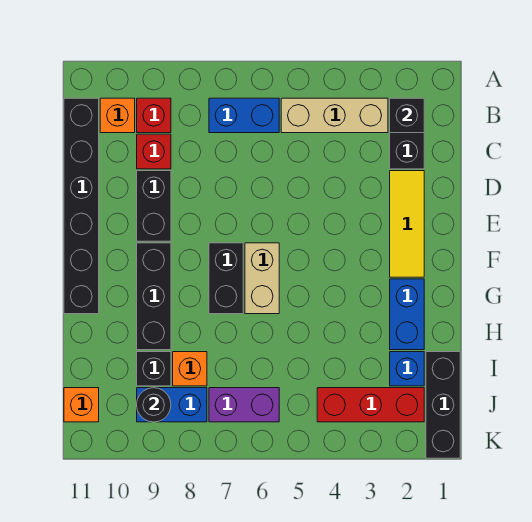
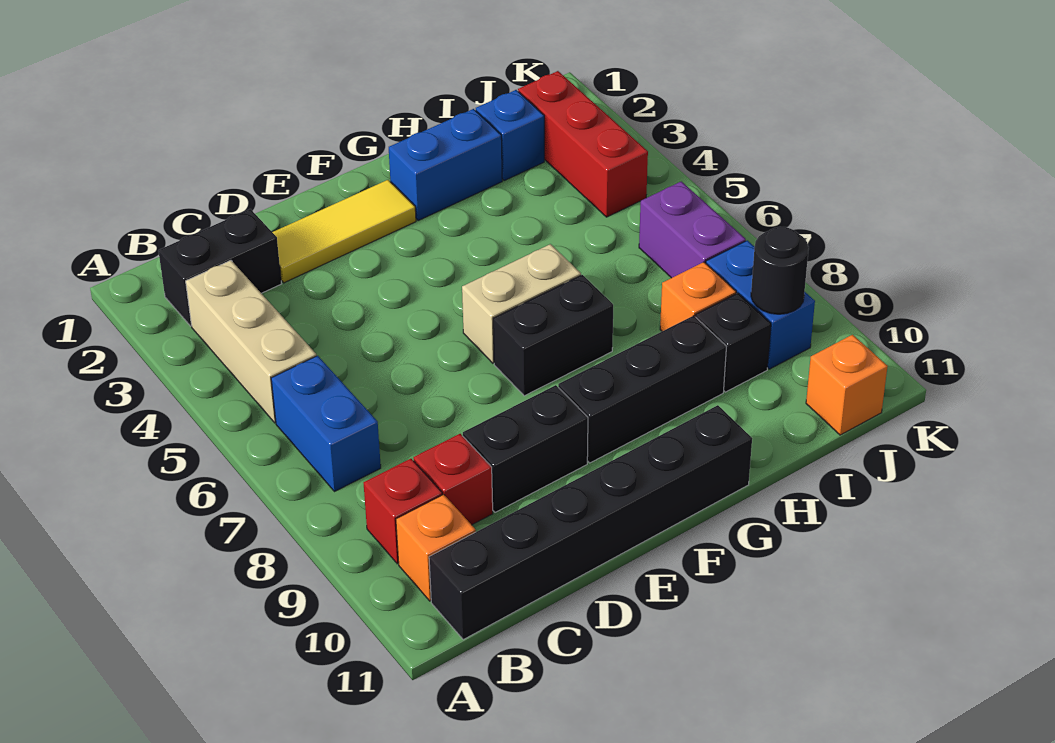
black 1x1 brick [390,98,424,133] -> none
black 1x3 brick [426,352,460,458] -> none

